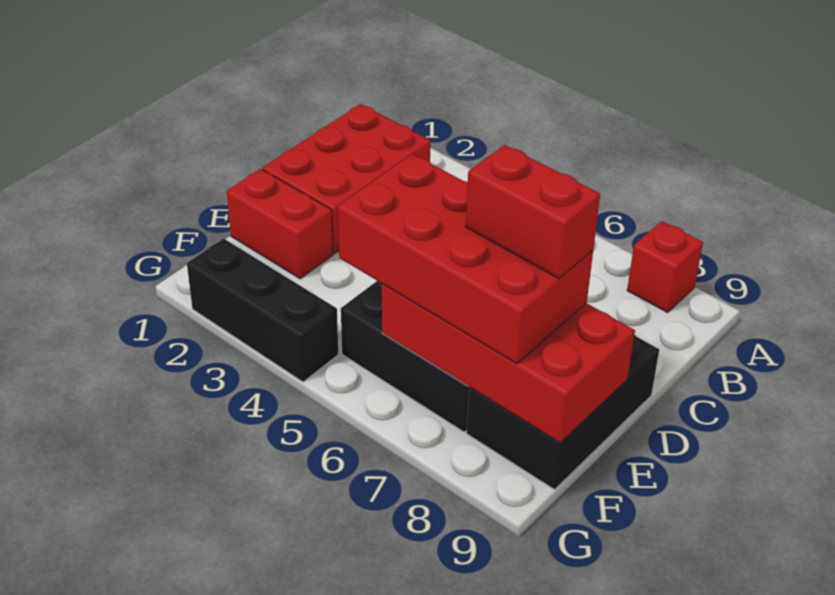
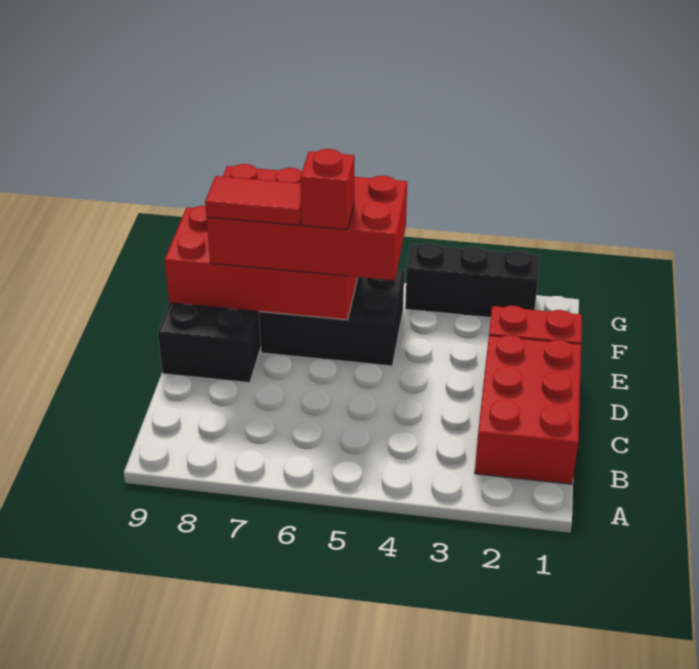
red 1x1 brick [627,221,703,312] -> red 1x1 brick moved to [300,149,355,230]
red 1x2 brick [466,145,600,278] -> red 1x2 tile [205,176,301,225]

